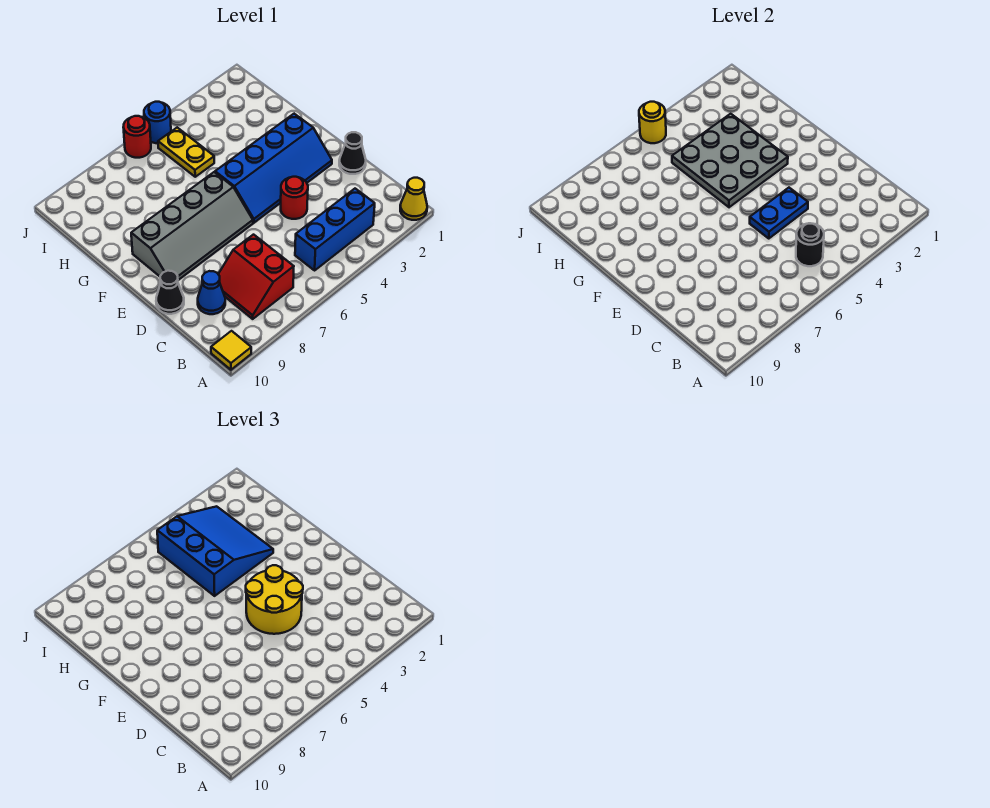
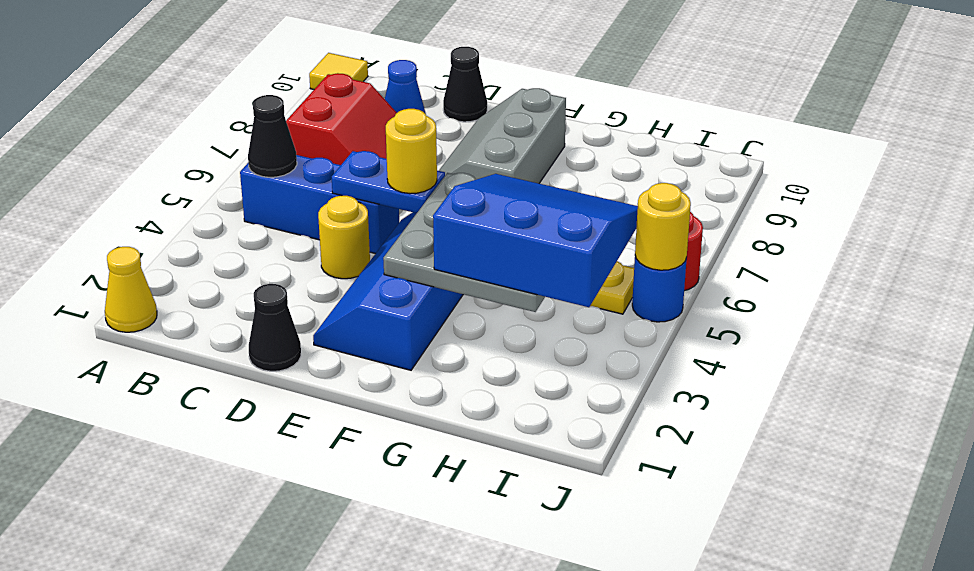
blue 1x3 brick [295,189,375,270] -> blue 1x3 brick turned to [240,155,399,254]
black 1x1 round brick [796,223,824,266] -> black 1x1 cone [248,95,297,177]
red 2x2 slope [218,235,294,319] -> red 2x2 slope turned to [286,73,397,165]
red 1x1 round brick [281,177,308,219] -> yellow 1x1 round brick [318,196,370,279]
blue 1x2 plate [750,188,808,239] -> blue 1x2 plate turned to [332,151,445,213]
yellow 2x2 round brick [246,565,303,634] -> yellow 1x1 round brick [386,109,437,194]
grey 2x4 slope [131,172,253,280] -> grey 2x3 slope [439,88,566,183]
blue 3x3 slope [157,506,273,596] -> blue 3x3 slope turned to [433,174,638,307]

